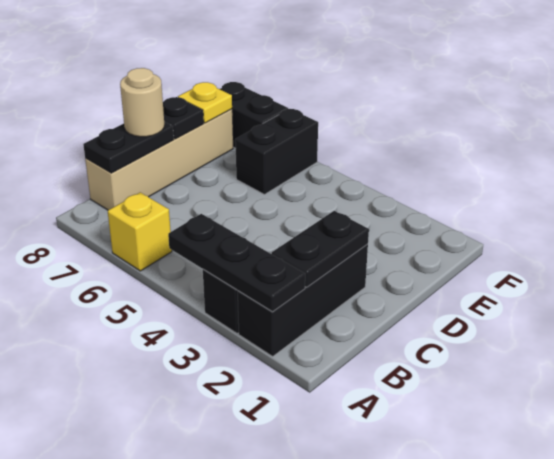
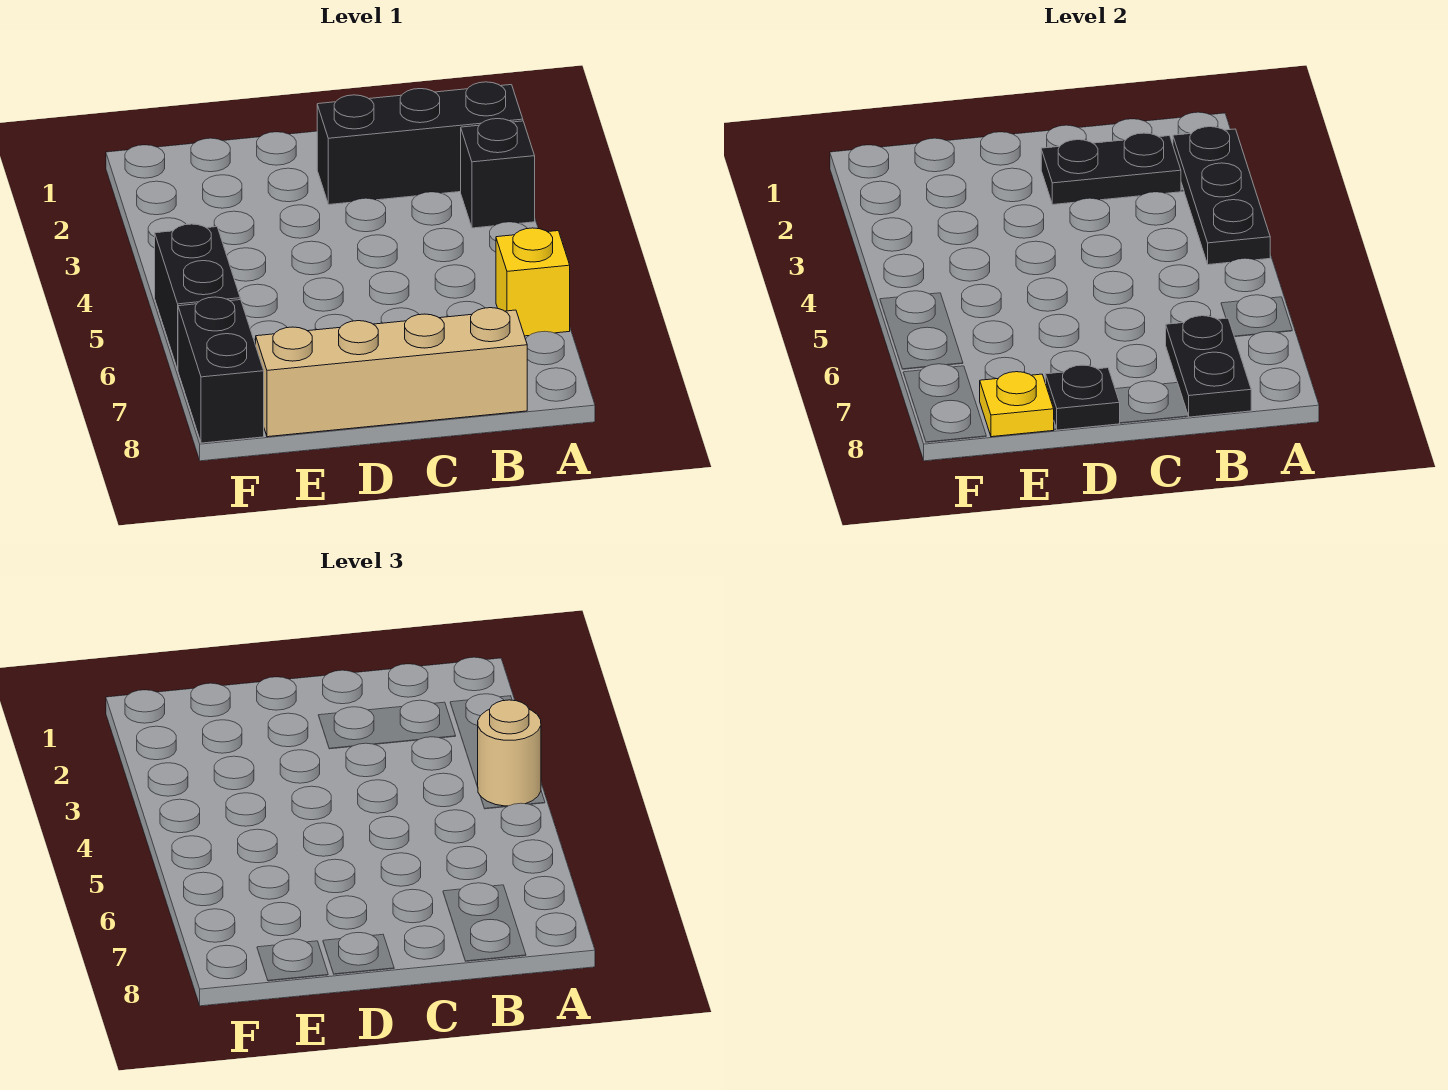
black 1x2 plate [83,122,174,173] -> black 1x2 plate turned to [1166,316,1251,417]
tan 1x1 round brick [120,68,164,137] -> tan 1x1 round brick moved to [477,700,541,806]
black 1x2 brick [235,109,318,194] -> black 1x2 brick turned to [155,224,240,370]

